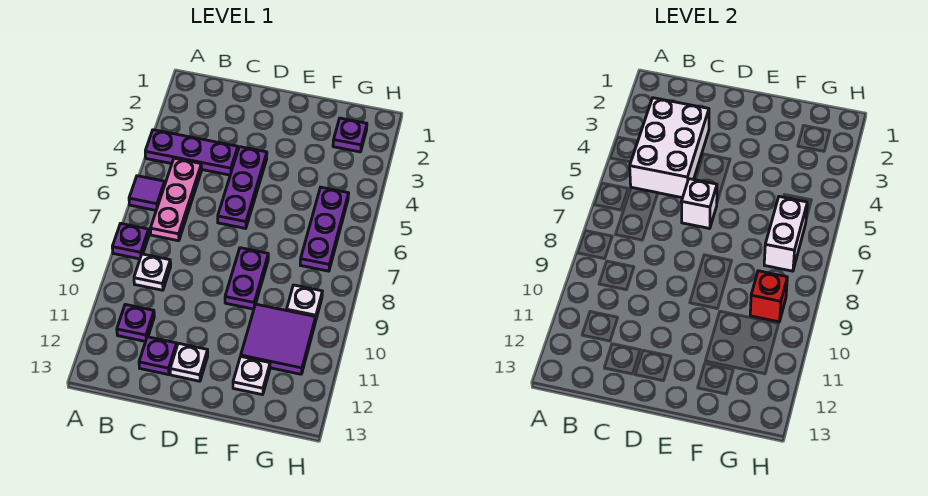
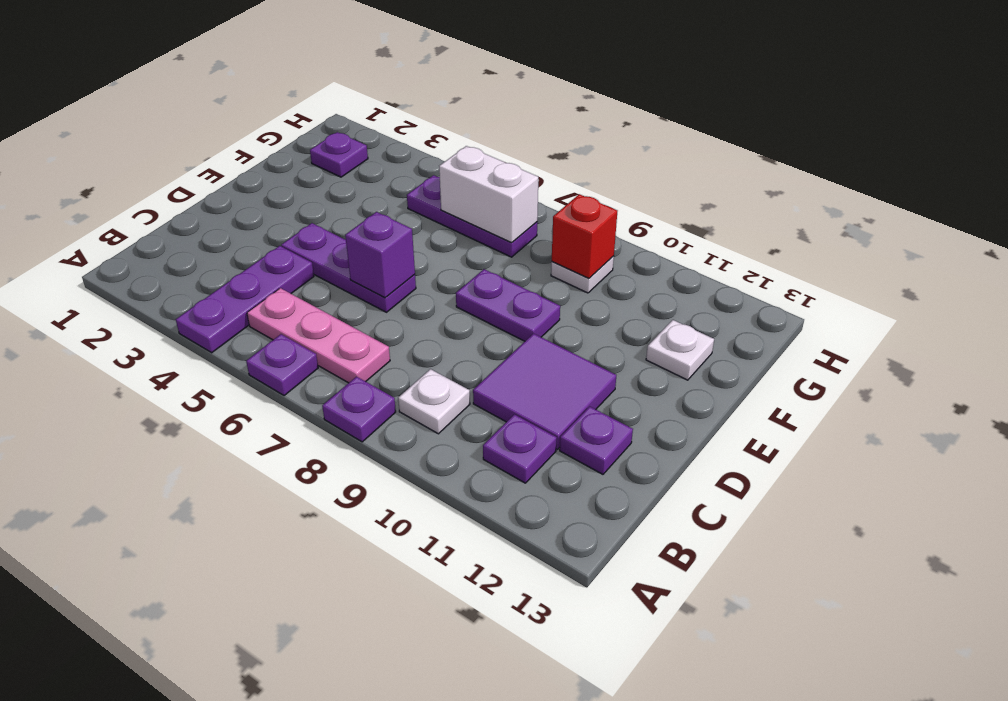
purple 1x1 tile [129,176,165,210] -> purple 1x1 plate [246,334,318,396]
white 2x3 brick [630,98,709,198] -> none
white 1x1 brick [681,179,717,229] -> purple 1x1 brick [345,212,415,298]
white 1x1 plate [170,343,208,381] -> none
purple 2x2 tile [241,304,316,374] -> purple 2x2 tile moved to [473,334,616,449]

